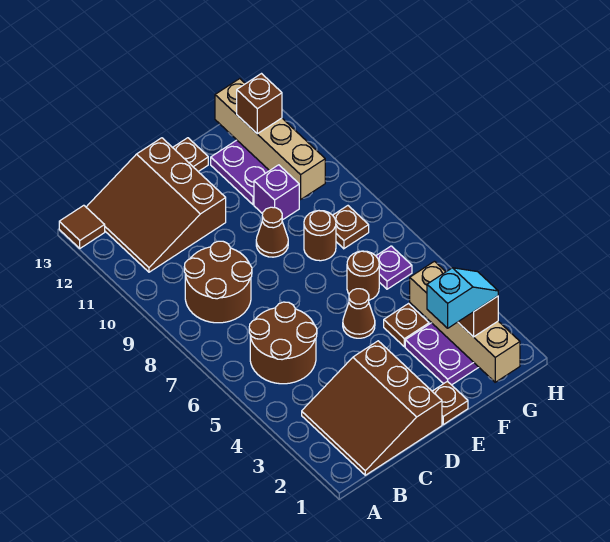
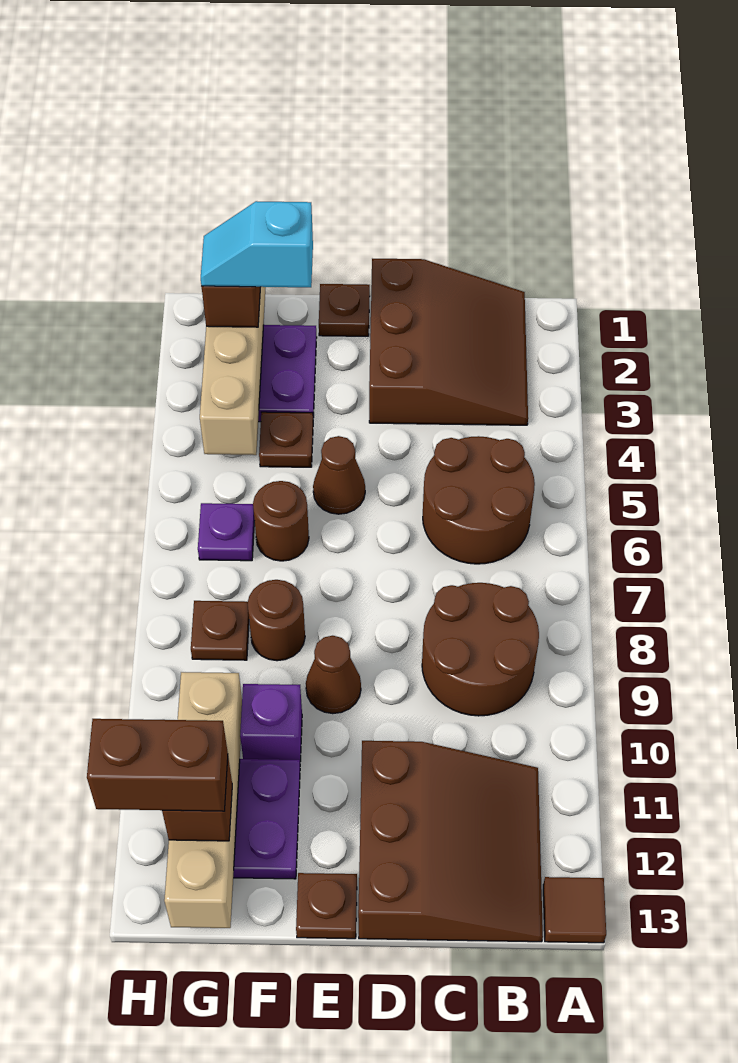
none -> brown 1x2 brick [87,719,228,811]

